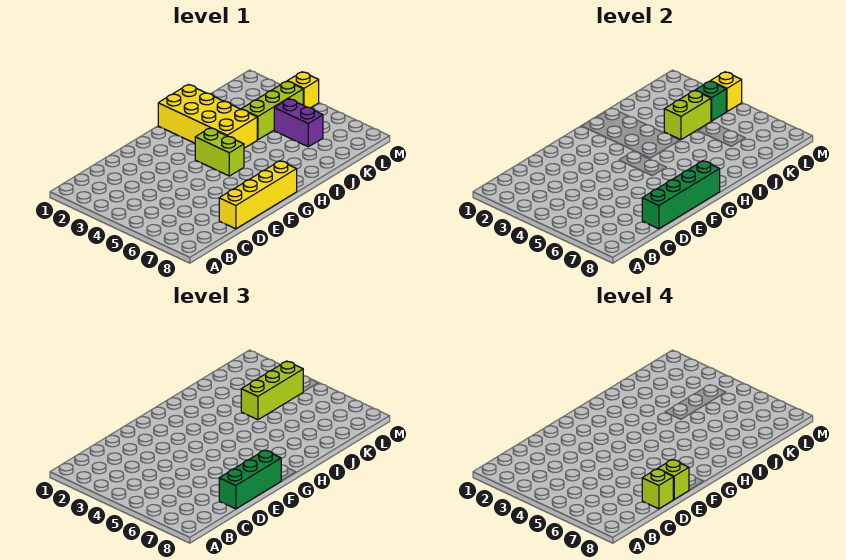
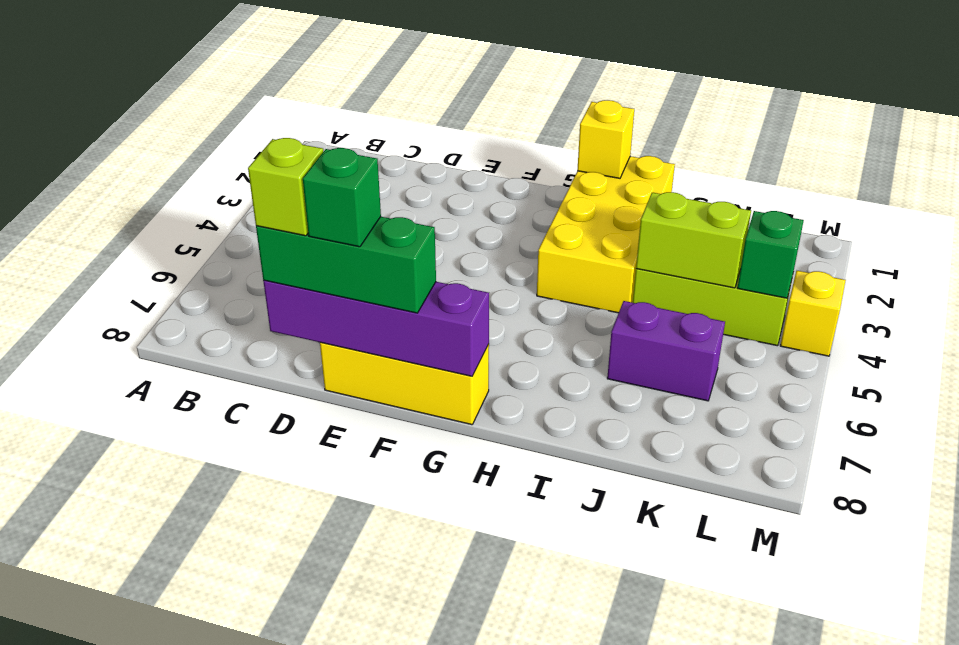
yellow 1x4 brick [219,161,297,229] -> yellow 1x3 brick [320,342,489,425]
green 1x4 brick [642,161,720,229] -> purple 1x4 brick [263,280,489,376]
lime 1x1 brick [658,460,689,499] -> green 1x1 brick [303,148,381,247]
lime 1x2 brick [195,128,244,176] -> none
lime 1x3 brick [241,361,303,420] -> none
purple 1x2 brick [274,99,323,147] -> purple 1x2 brick turned to [607,301,725,401]
yellow 1x1 brick [710,72,742,112] -> yellow 1x1 brick moved to [577,100,634,178]

